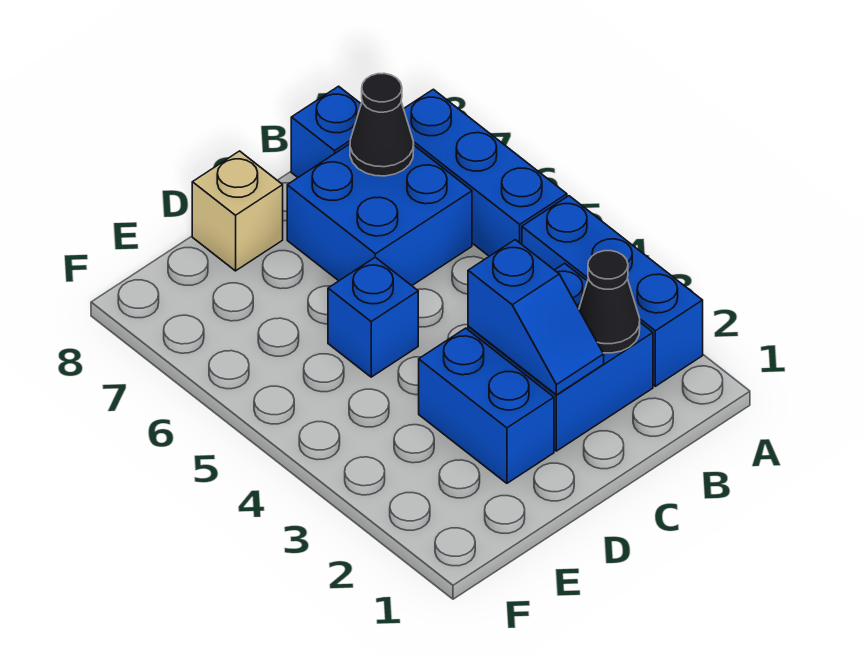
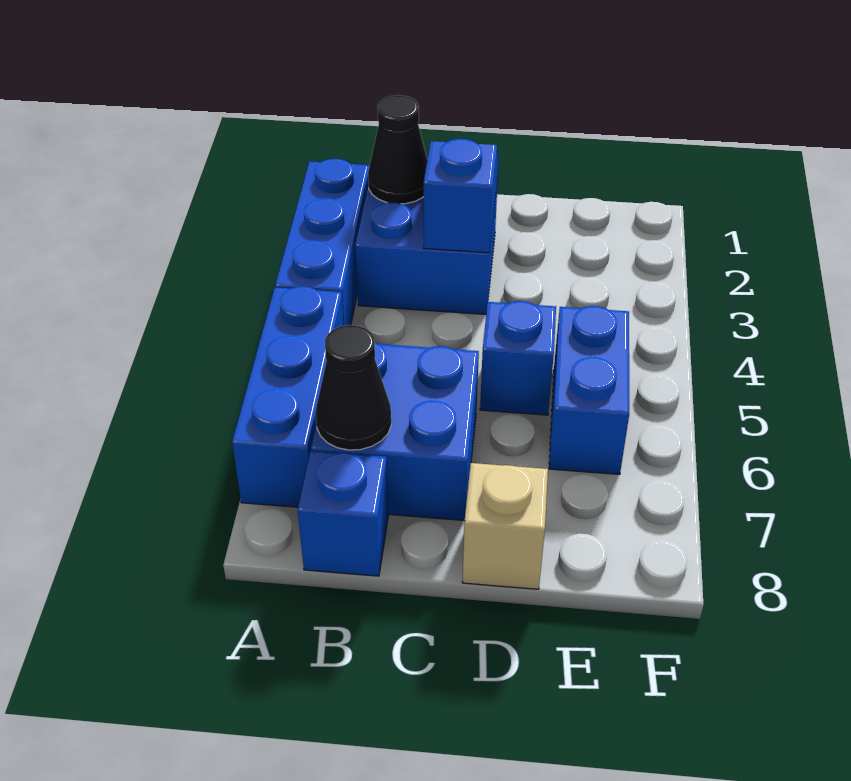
blue 1x2 brick [419,328,554,483] -> blue 1x2 brick moved to [549,306,629,474]

